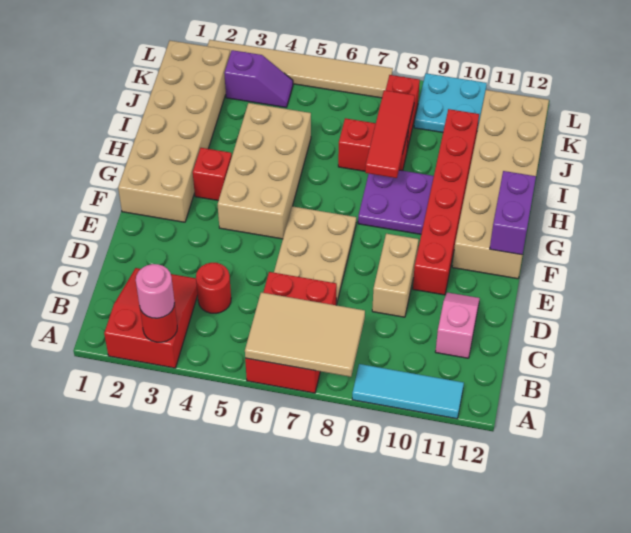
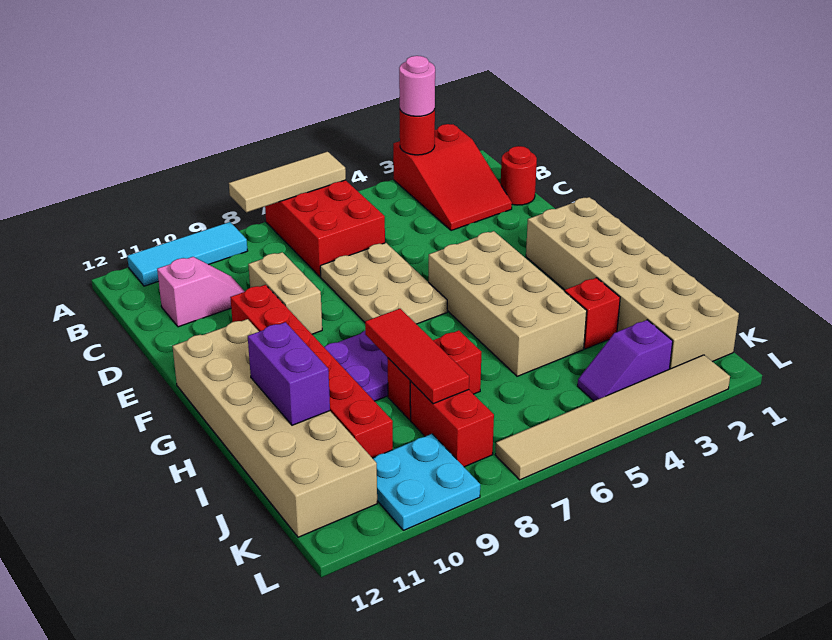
tan 2x3 tile [245,292,365,377] -> tan 1x3 tile [229,152,346,212]
red 1x1 round brick [196,263,231,313] -> red 1x1 round brick moved to [501,146,537,205]
pink 1x2 slope [435,292,480,358] -> pink 1x2 slope turned to [157,257,245,327]
purple 1x2 brick [490,171,536,255] -> purple 1x2 brick moved to [248,322,330,425]
red 1x1 brick [193,148,232,201] -> red 1x1 brick moved to [565,278,620,349]

